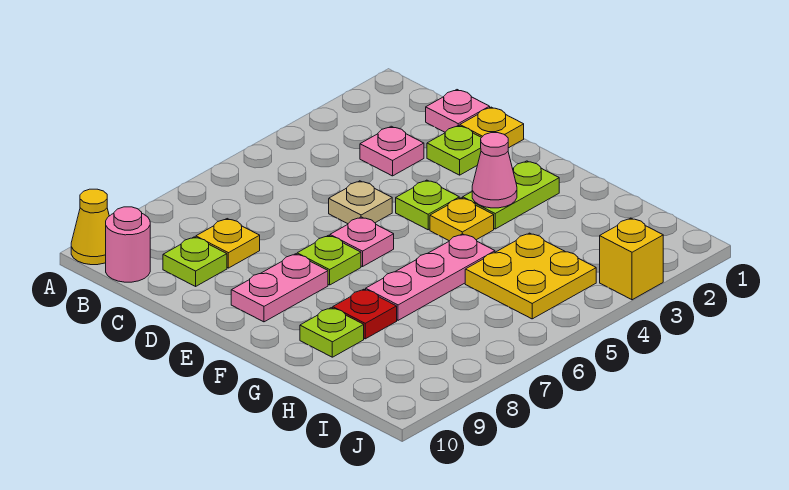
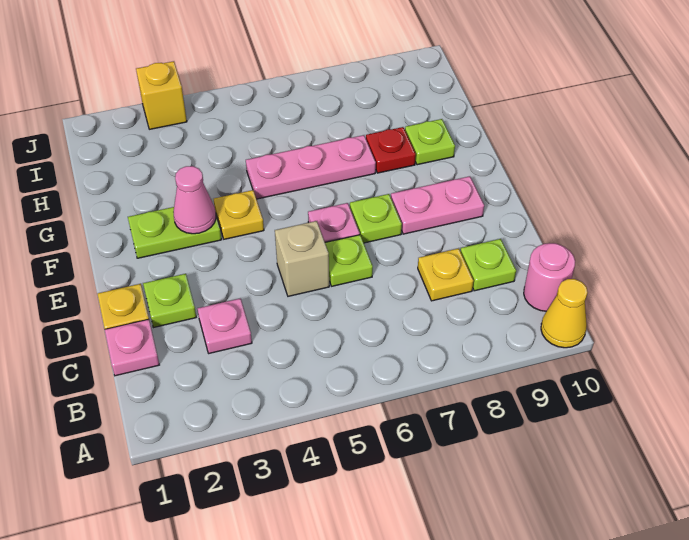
tan 1x1 plate [329,181,392,224] -> tan 1x1 brick [275,221,329,296]
lime 1x1 plate [396,180,459,230] -> lime 1x1 plate moved to [325,235,373,286]
yellow 2x2 plate [465,233,596,319] -> none

